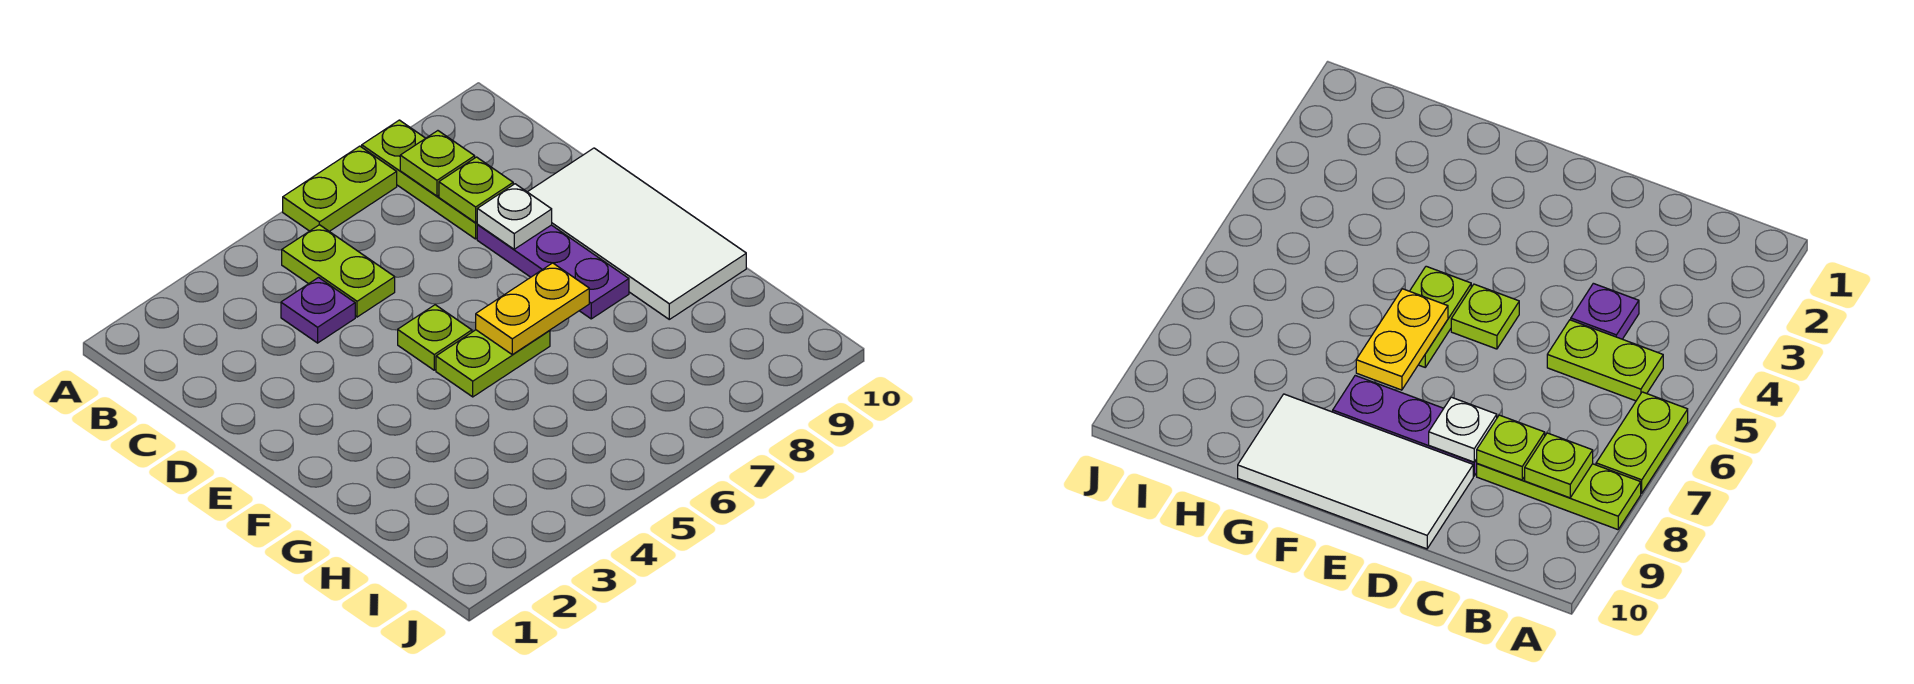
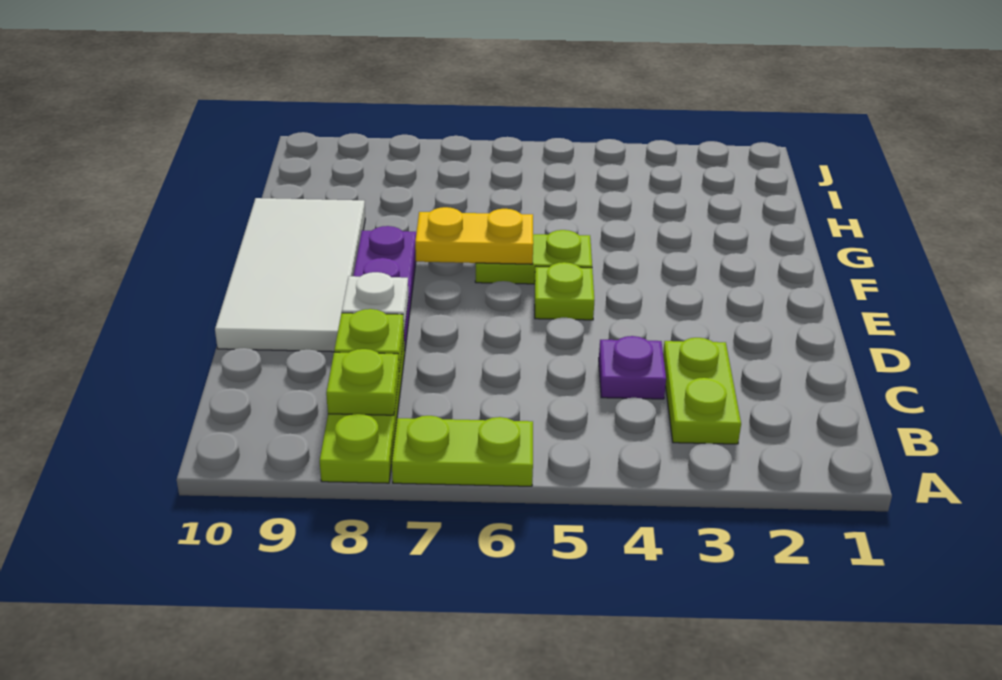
lime 1x2 plate [282,225,395,317] -> lime 1x2 plate moved to [663,338,741,444]

